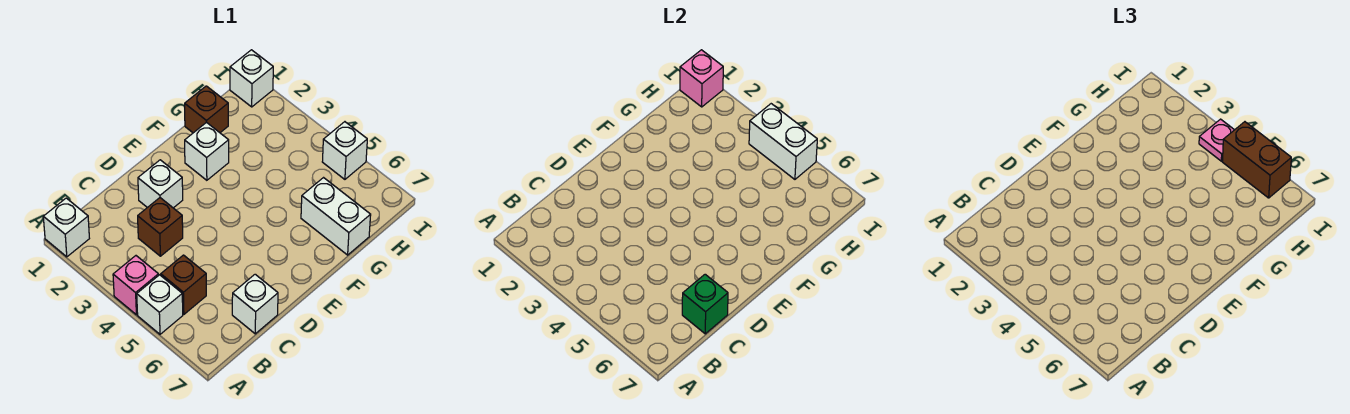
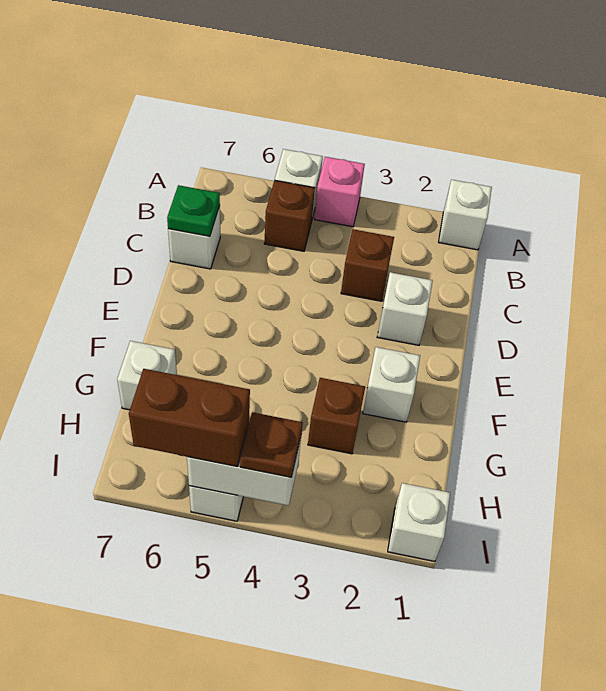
green 1x1 brick [682,274,728,334] -> green 1x1 plate [167,185,220,236]
brown 1x1 brick [185,86,228,133] -> brown 1x1 brick moved to [308,378,365,454]
white 1x2 brick [301,178,371,255] -> white 1x1 brick [117,341,177,410]
pink 1x1 brick [680,50,723,107] -> none
pink 1x1 plate [1199,119,1234,161] -> brown 1x1 plate [240,412,303,477]

